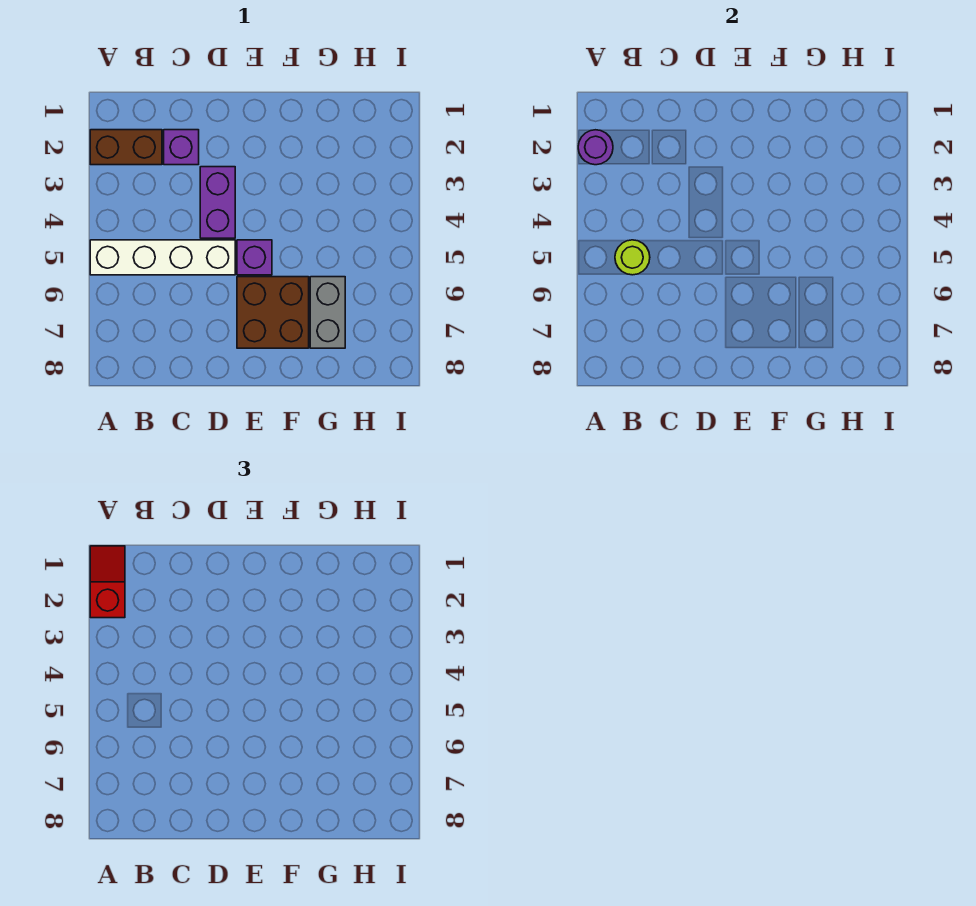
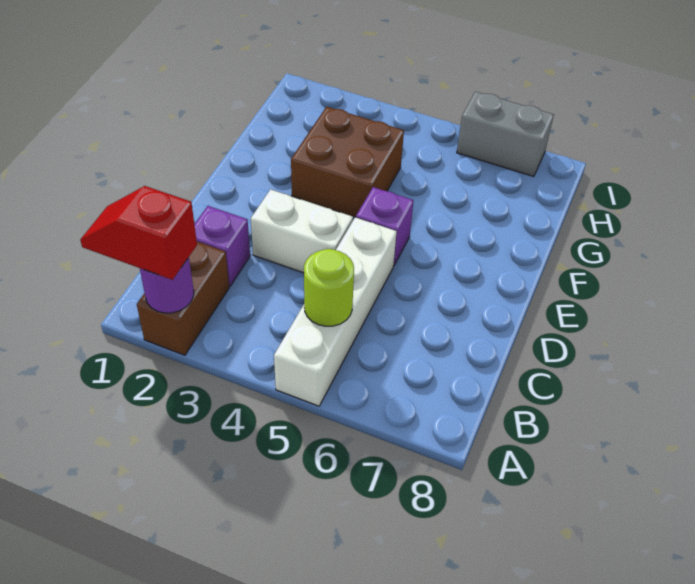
purple 1x2 brick [200,167,235,238] -> white 1x2 brick [251,189,353,273]
brown 2x2 brick [237,277,309,348] -> brown 2x2 brick moved to [291,107,404,217]
grey 1x2 brick [310,277,345,348] -> grey 1x2 brick moved to [457,91,554,176]

